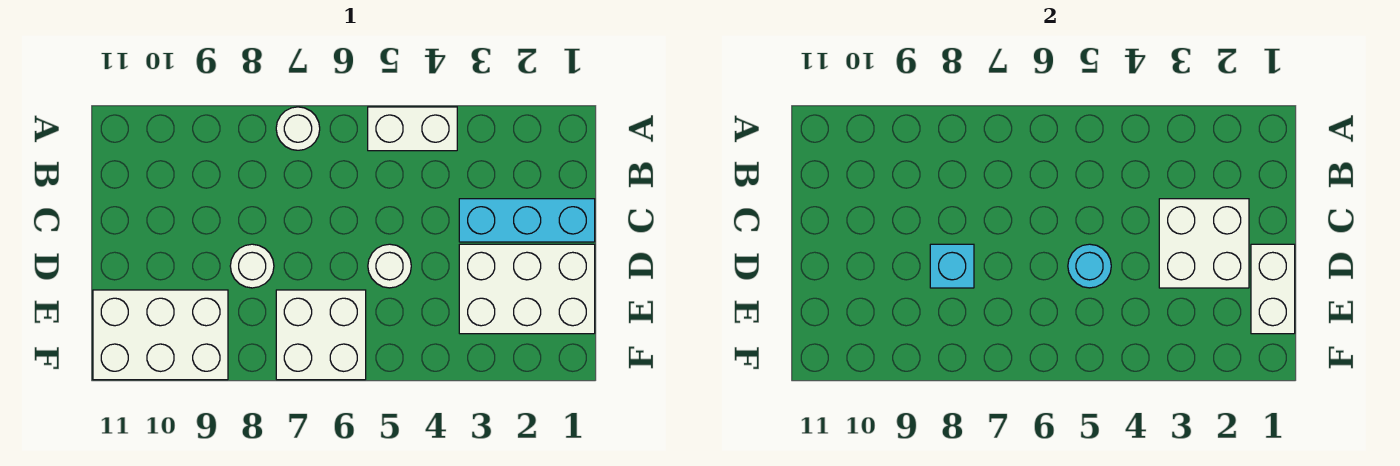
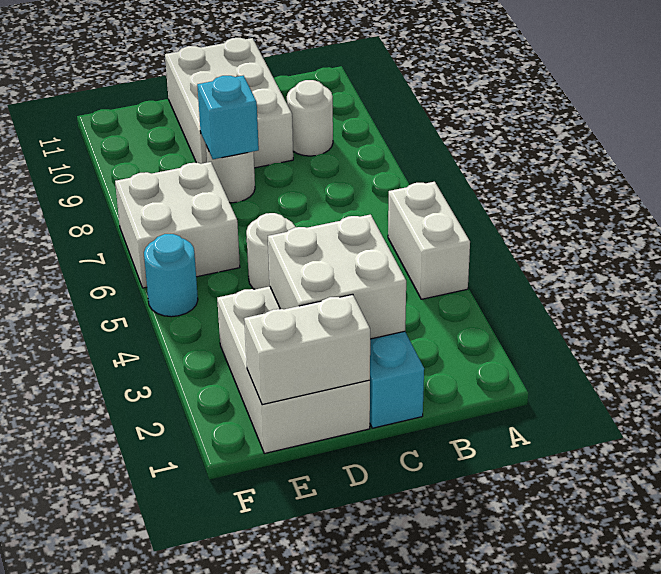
white 1x1 round brick [276,107,320,150] -> white 1x1 round brick moved to [287,80,333,156]
cyan 1x1 round brick [1068,244,1111,288] -> cyan 1x1 round brick moved to [144,234,198,317]
white 2x3 brick [93,290,228,380] -> white 2x3 brick moved to [165,38,293,168]

